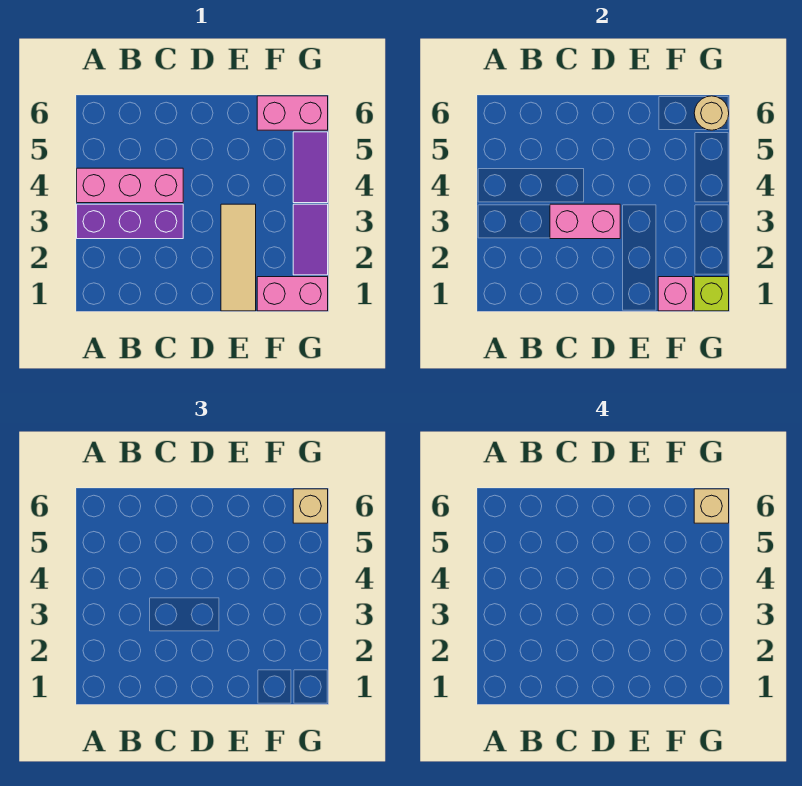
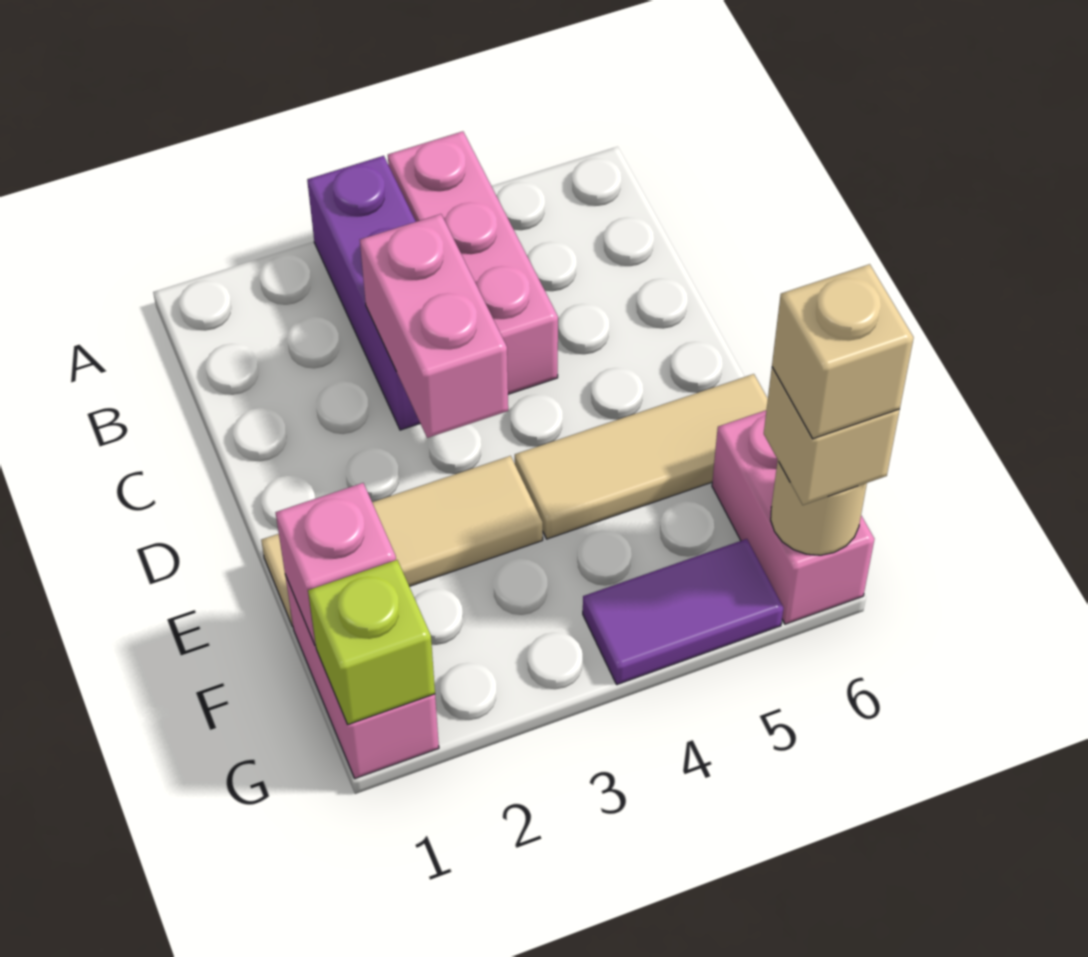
none -> tan 1x3 tile [515,374,768,539]
purple 1x2 tile [293,204,328,275] -> none

